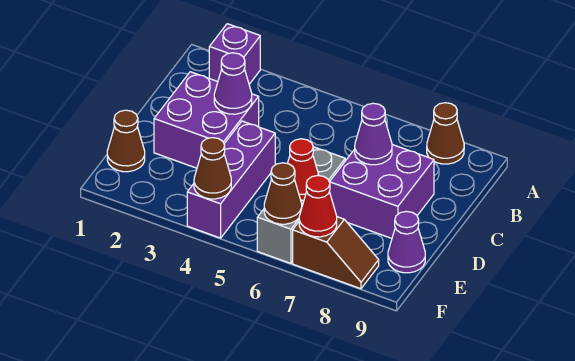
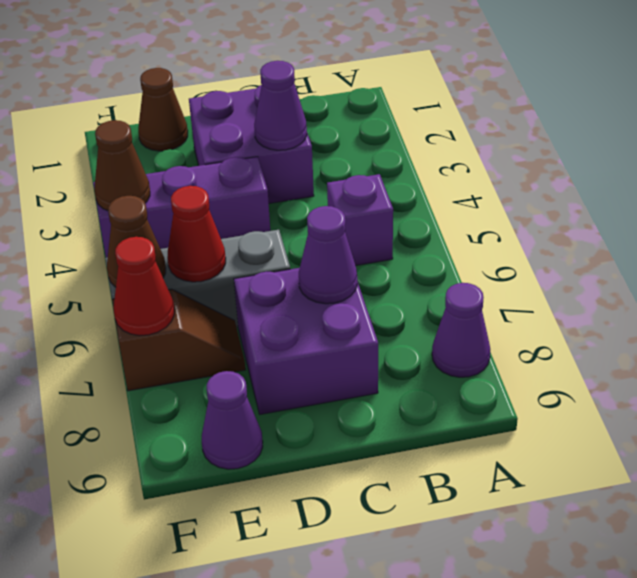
purple 1x1 brick [209,24,260,84] -> purple 1x1 brick moved to [327,174,393,266]
brown 1x1 cone [427,103,464,164] -> purple 1x1 cone [432,283,490,377]
brown 1x2 slope [293,217,379,289] -> brown 1x2 slope turned to [112,289,245,391]

